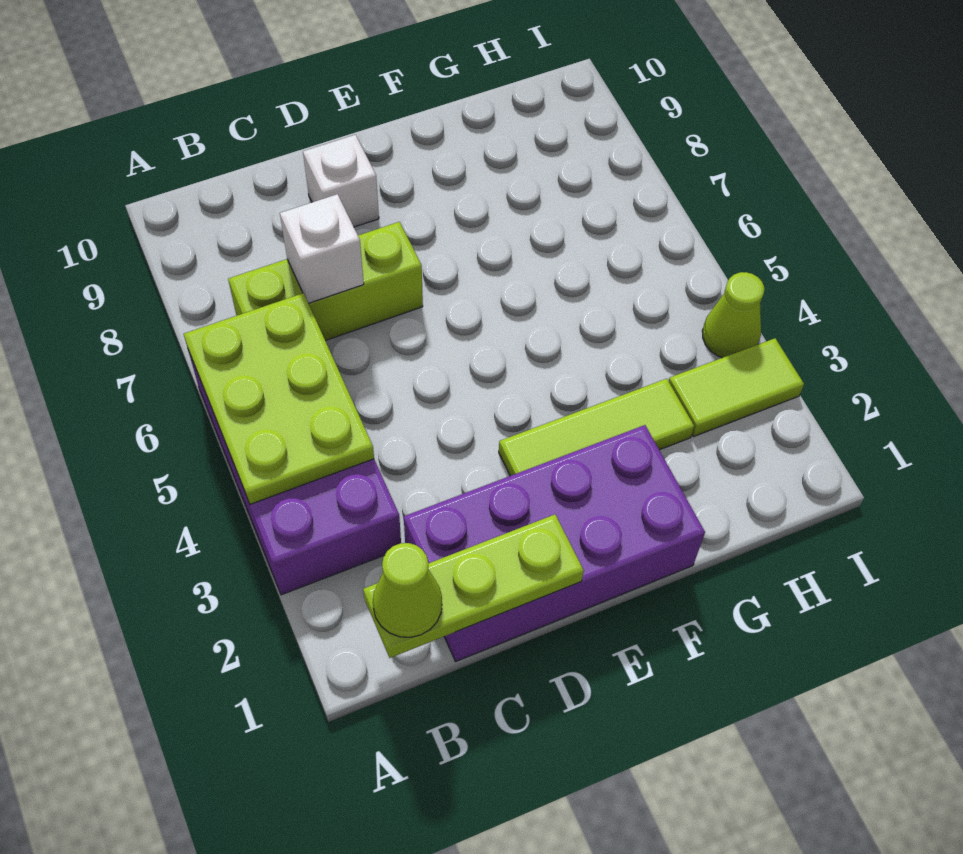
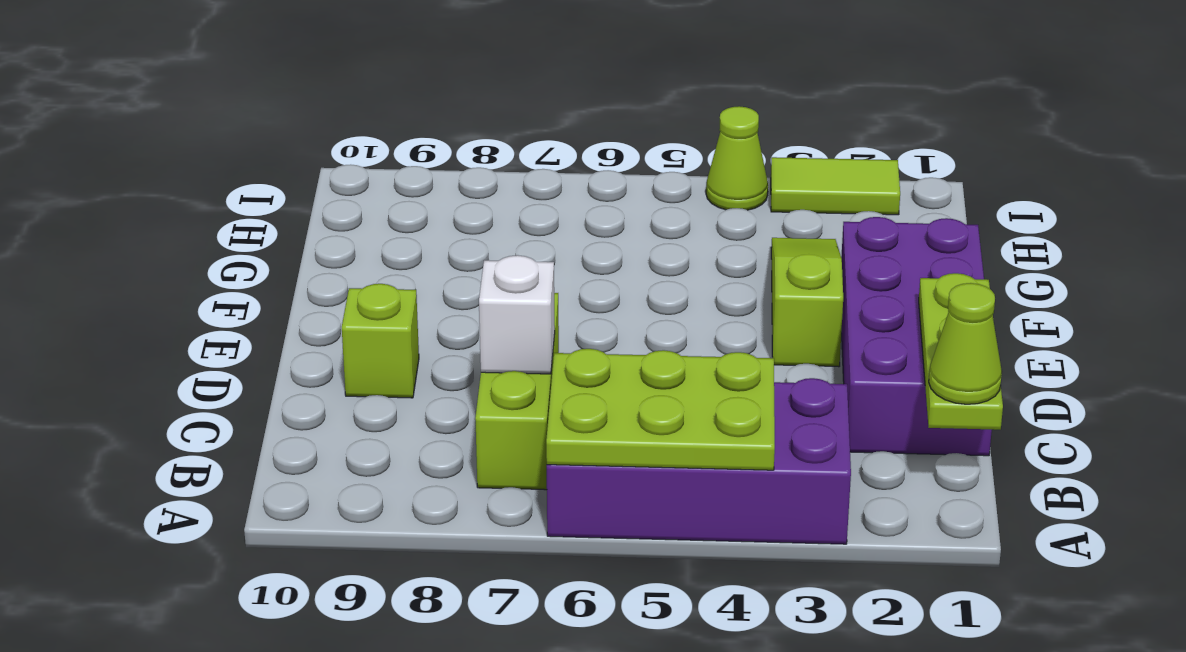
white 1x1 brick [303,135,379,227] -> lime 1x1 brick [342,284,419,398]
lime 1x3 tile [499,379,694,476] -> lime 1x3 slope [771,238,843,367]
lime 1x2 tile [669,338,804,436] -> lime 1x2 tile turned to [771,157,900,215]

